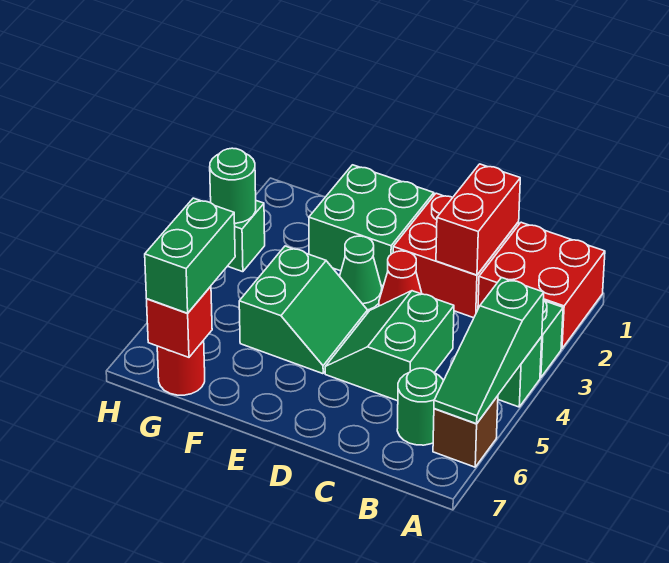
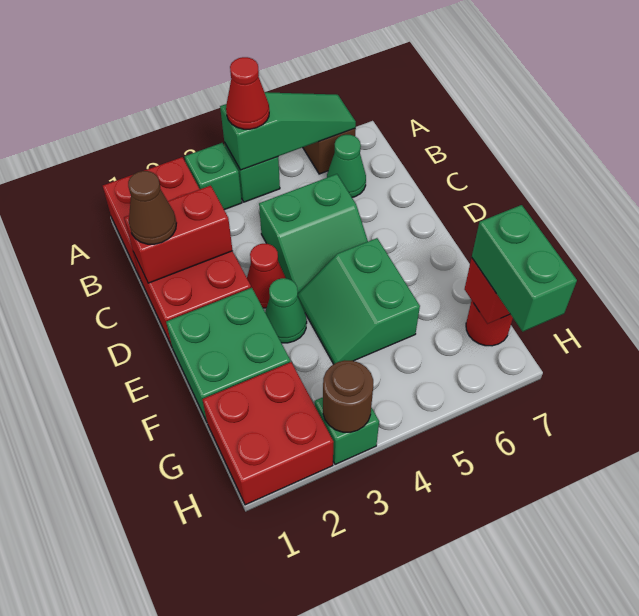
none -> red 1x1 cone [226,57,269,129]
green 1x1 round brick [397,368,444,445] -> green 1x1 cone [327,135,366,197]
none -> brown 1x1 cone [128,171,176,244]
green 2x2 slope [239,246,368,374] -> green 2x2 slope turned to [298,238,420,364]
none -> red 2x2 brick [202,362,334,505]
green 1x2 brick [145,198,235,313] -> green 1x2 brick turned to [472,205,577,332]
green 1x1 round brick [210,148,256,223] -> brown 1x1 round brick [323,360,373,432]

